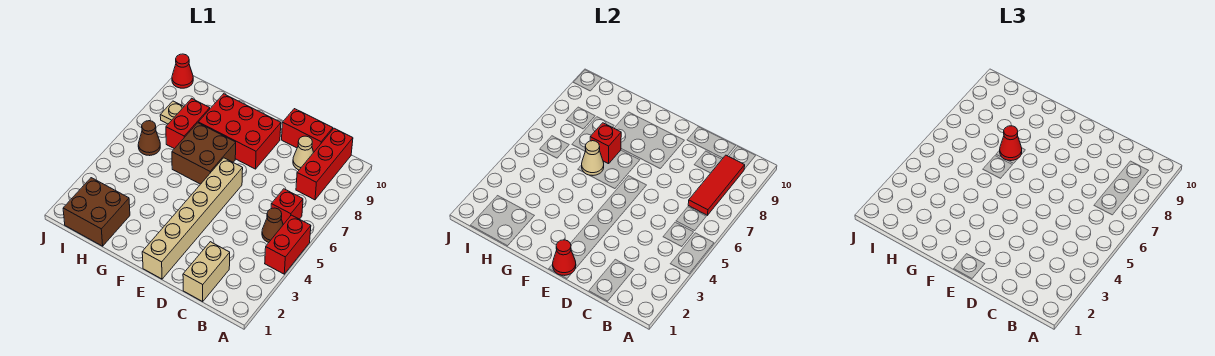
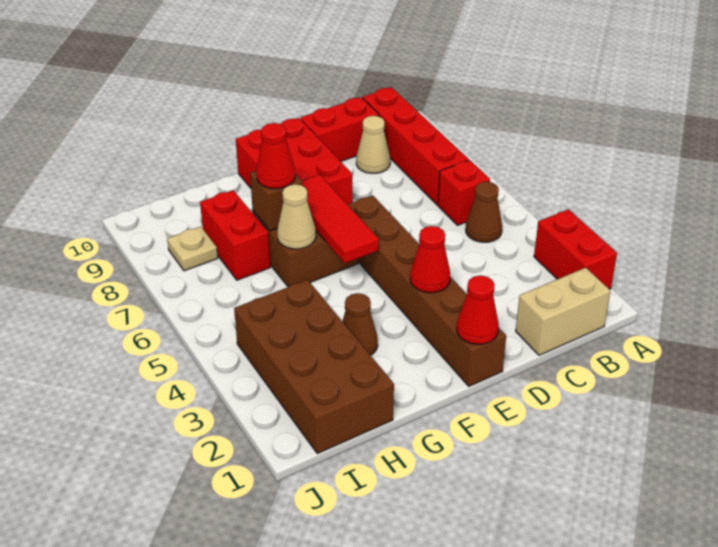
red 1x2 brick [265,215,311,274] -> red 1x2 brick moved to [534,209,617,289]
red 1x3 tile [688,155,745,215] -> red 1x3 tile moved to [302,174,379,263]
red 1x3 brick [296,128,353,200] -> red 1x4 brick [363,87,469,205]
tan 1x2 brick [183,242,230,301] -> tan 1x2 brick turned to [516,268,610,355]
tan 1x6 brick [142,158,243,279] -> brown 1x6 brick [348,195,506,386]
red 2x3 brick [198,94,281,169] -> red 2x3 brick turned to [236,118,353,205]
red 1x1 brick [590,123,621,164] -> brown 1x1 brick [250,171,302,231]
brown 2x2 brick [63,178,130,246] -> brown 2x4 brick [234,280,394,453]
brown 1x1 cone [138,121,160,156] -> brown 1x1 cone moved to [342,293,378,355]
red 1x1 cone [172,54,193,88] -> red 1x1 cone moved to [410,226,450,293]

